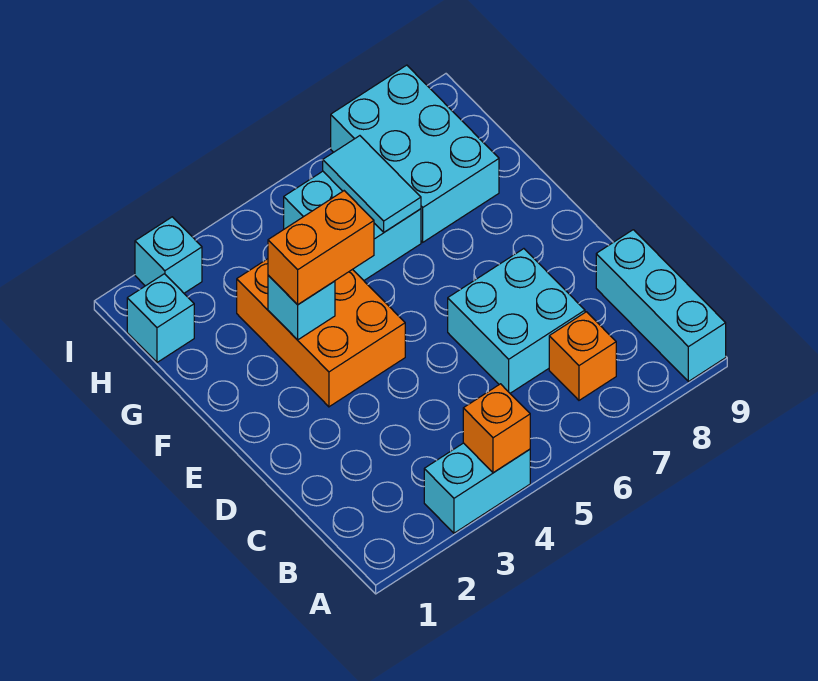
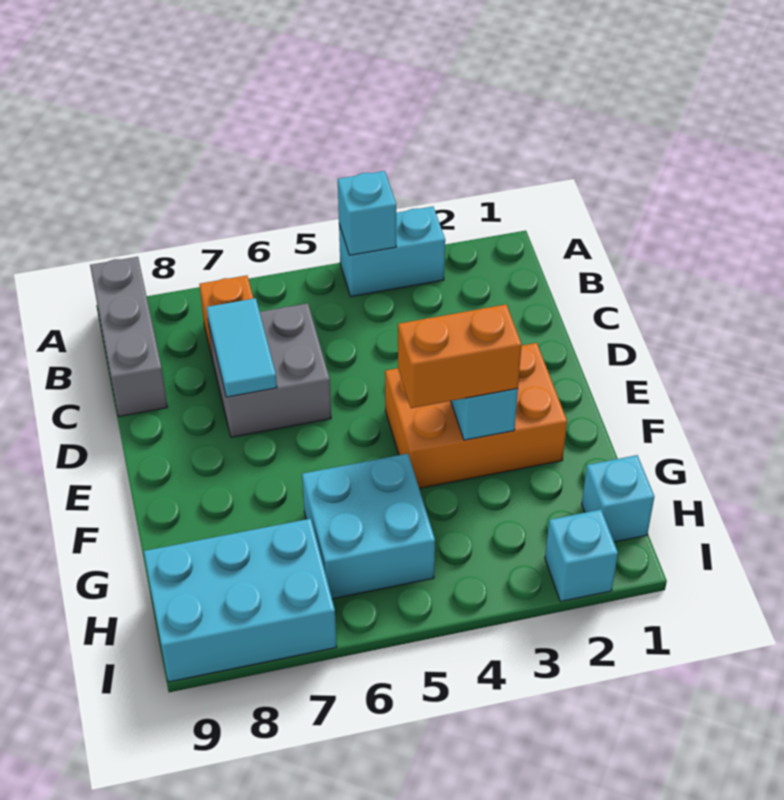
orange 1x1 brick [463,384,530,473] -> cyan 1x1 brick [338,171,396,255]
cyan 1x3 brick [596,230,726,382] -> grey 1x3 brick [90,257,167,417]
cyan 2x2 brick [448,249,585,393] -> grey 2x2 brick [208,303,331,437]
orange 2x3 brick [237,259,405,407] -> orange 2x3 brick turned to [385,343,567,488]
cyan 1x2 tile [323,136,421,232] -> cyan 1x2 tile moved to [207,298,277,397]
cyan 2x3 brick [331,65,499,242] -> cyan 2x3 brick turned to [144,519,337,682]

